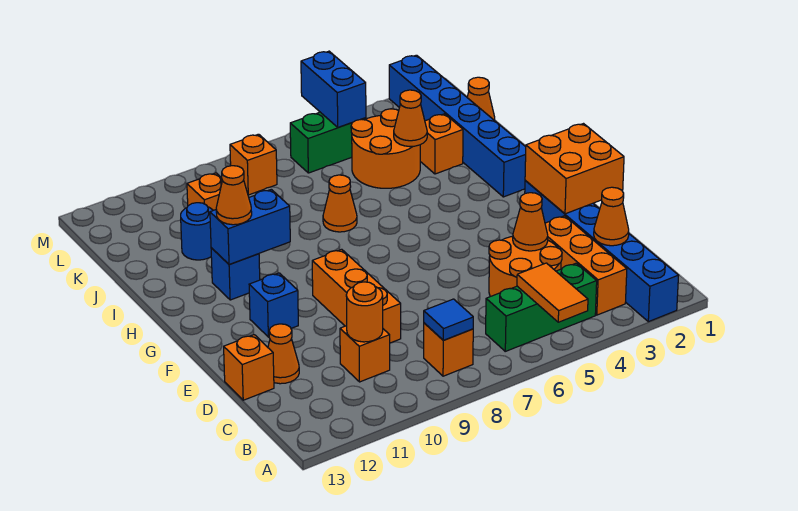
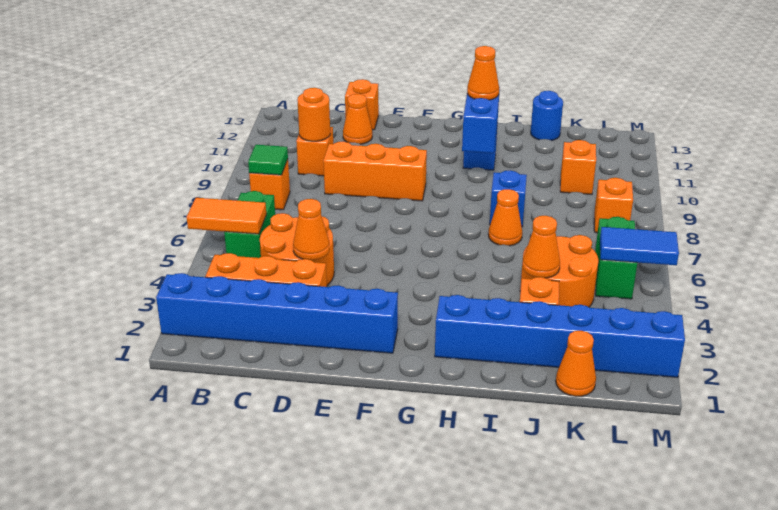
green 1x3 brick [486,263,597,351] -> green 1x2 brick [224,191,275,258]
blue 1x1 tile [424,299,473,340] -> green 1x1 tile [248,145,288,175]
orange 1x1 cone [594,187,629,246] -> none
orange 2x2 brick [525,124,624,214] -> none
blue 1x1 brick [249,273,298,337] -> blue 1x1 brick moved to [490,171,527,227]
blue 1x1 round brick [181,203,213,260] -> blue 1x1 round brick moved to [531,91,563,141]
blue 1x2 brick [301,51,366,127] -> blue 1x2 tile [600,227,679,265]

